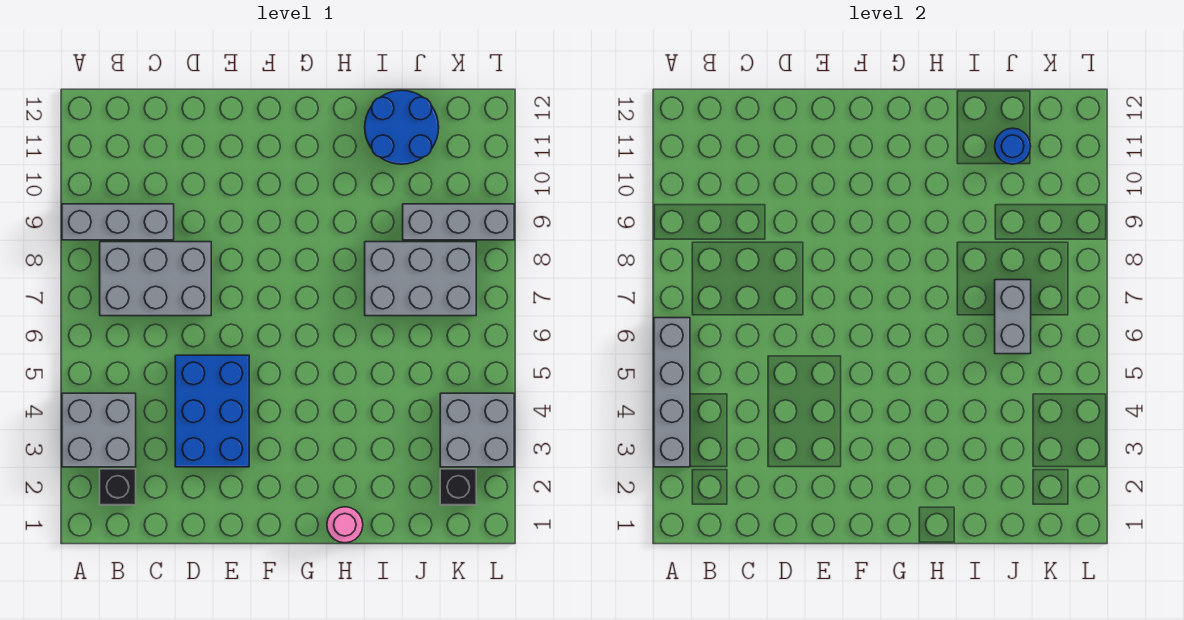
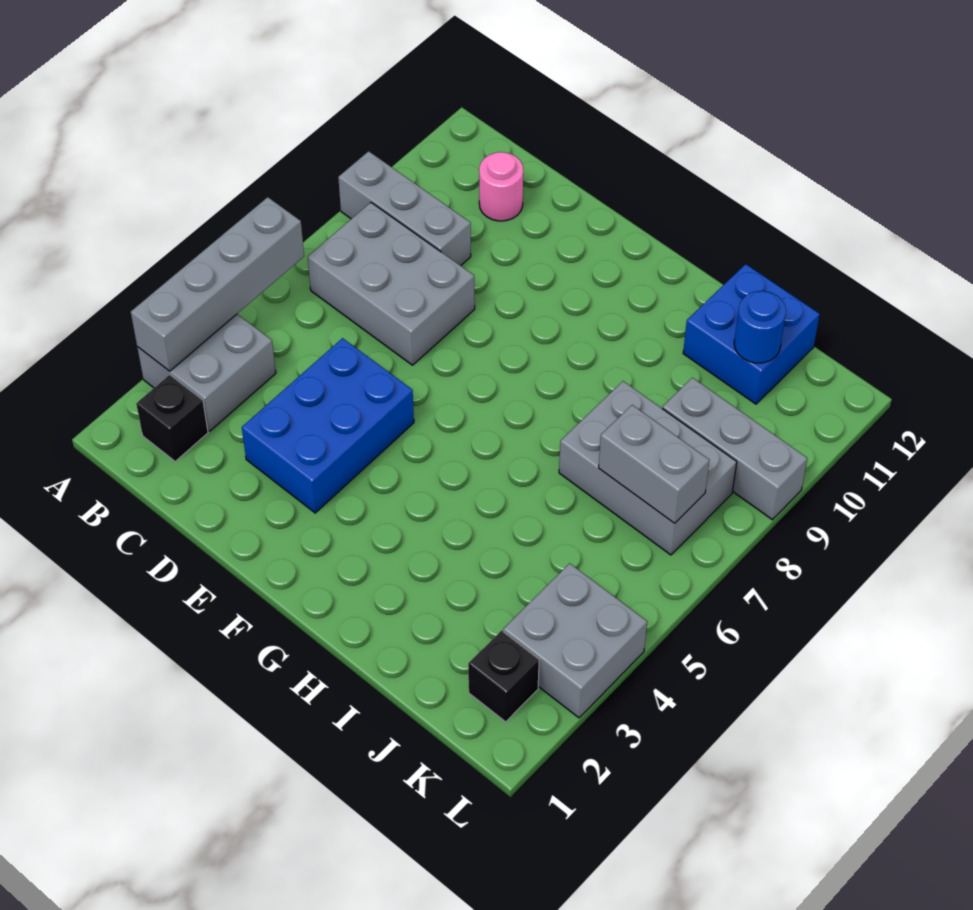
pink 1x1 round brick [327,507,363,543] -> pink 1x1 round brick moved to [479,152,523,221]
blue 2x2 round brick [365,90,439,164] -> blue 2x2 brick [683,264,820,404]
grey 1x2 brick [995,280,1031,354] -> grey 1x2 brick turned to [599,405,709,523]

